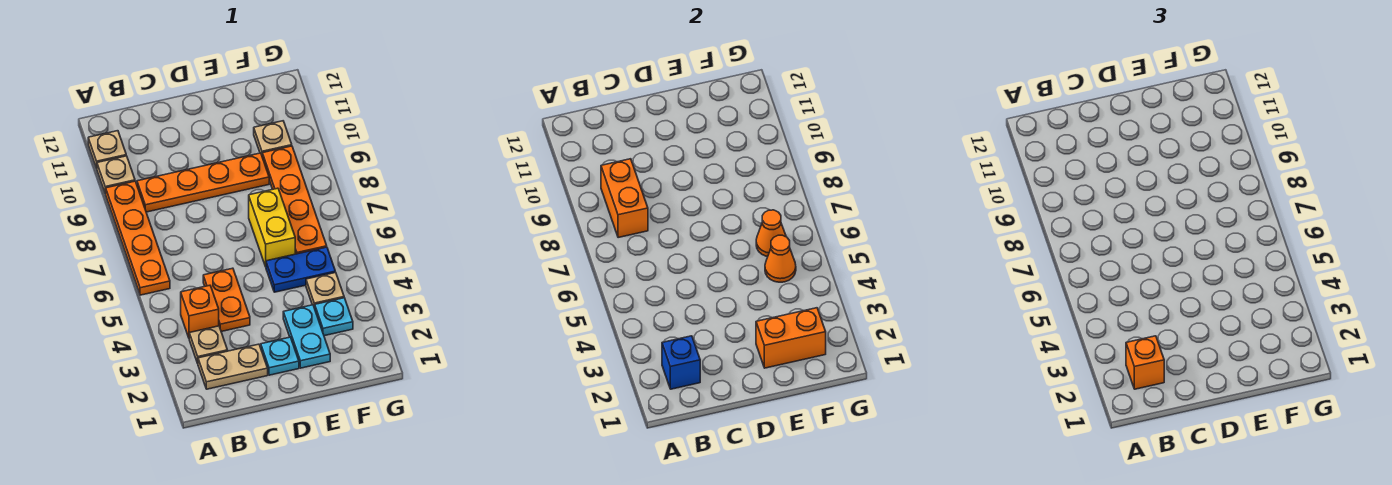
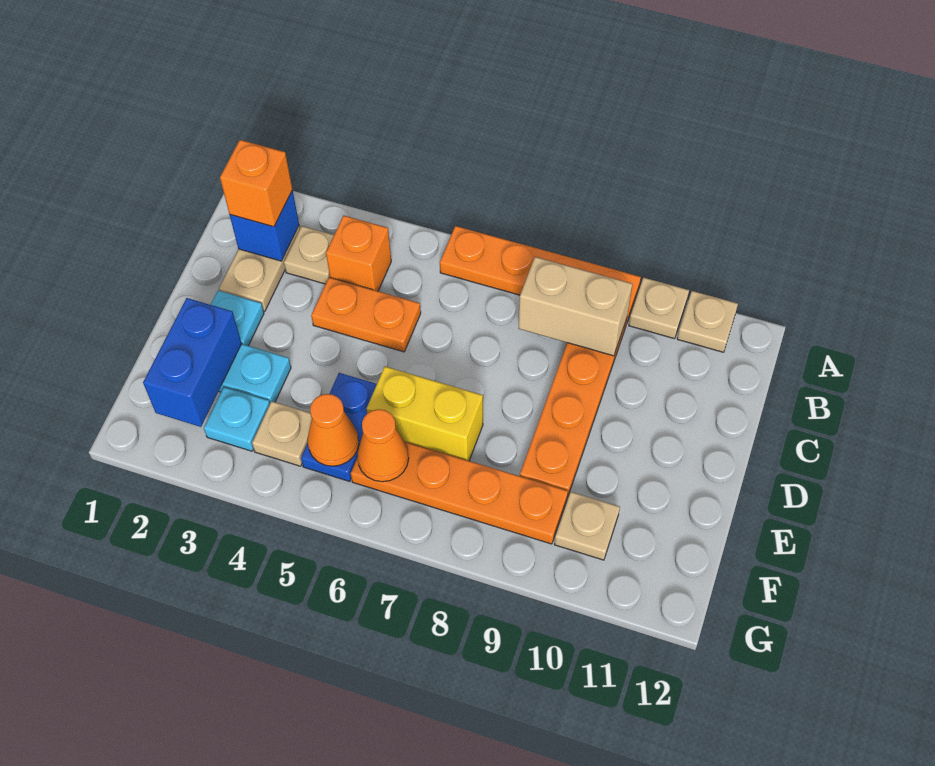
orange 1x2 brick [601,159,648,238] -> tan 1x2 brick [519,257,632,356]
orange 1x2 brick [756,308,826,368] -> blue 1x2 brick [143,298,242,427]

